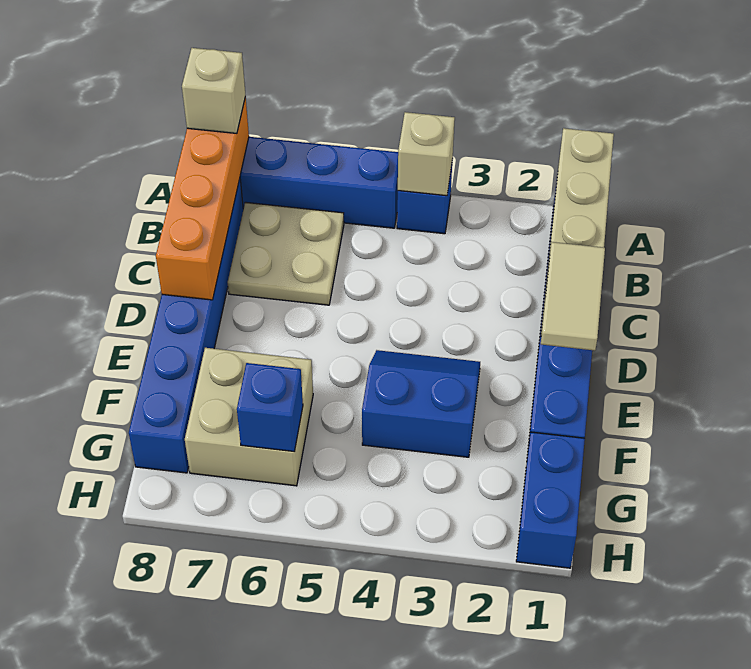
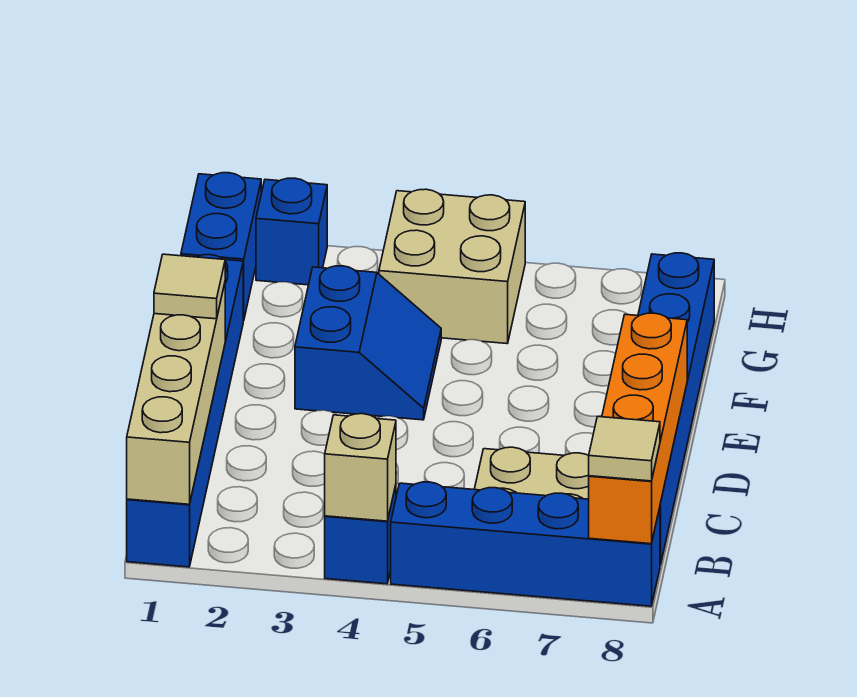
tan 1x1 brick [182,48,246,133] -> tan 1x1 tile [589,416,660,481]
tan 1x2 tile [541,242,605,350] -> tan 1x1 tile [154,254,225,319]
blue 2x2 slope [362,350,480,457] -> blue 2x2 slope turned to [295,266,441,420]
tan 2x2 brick [185,348,313,486] -> tan 2x2 brick moved to [379,189,525,344]
blue 1x1 brick [237,363,303,452] -> blue 1x1 brick moved to [256,178,327,285]

